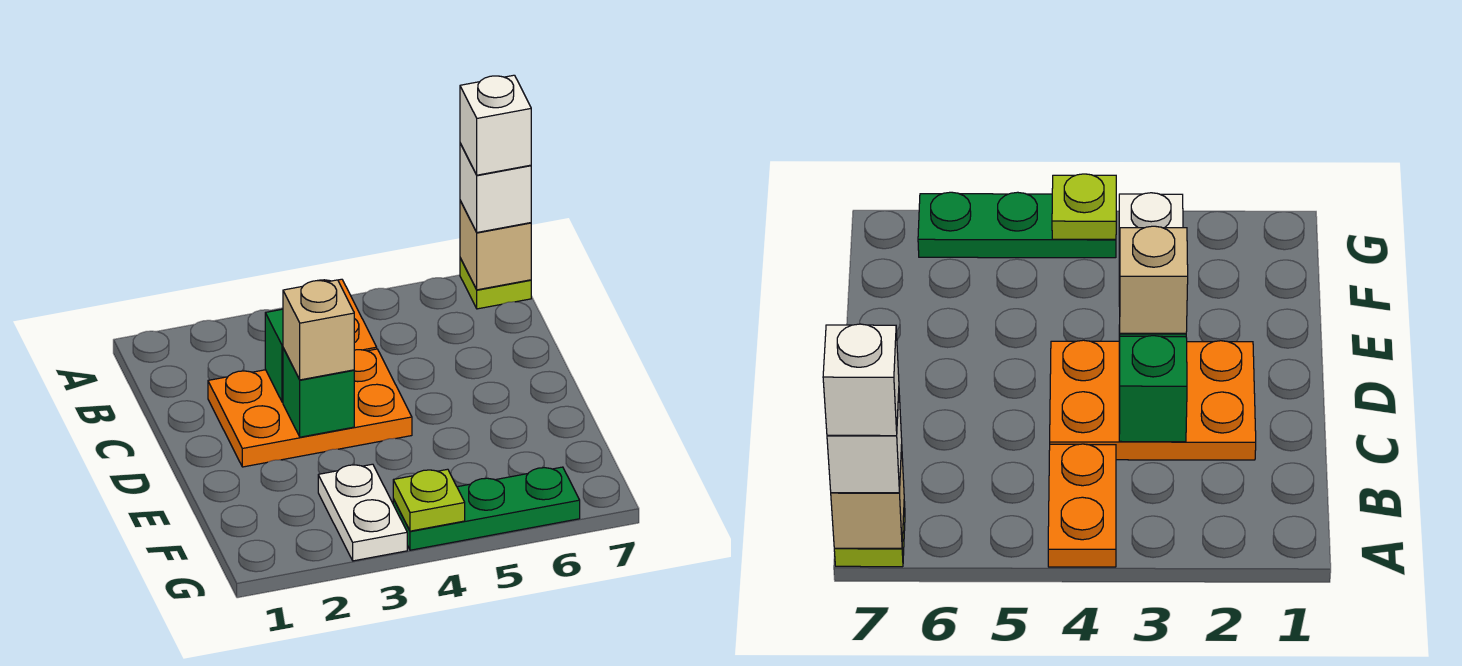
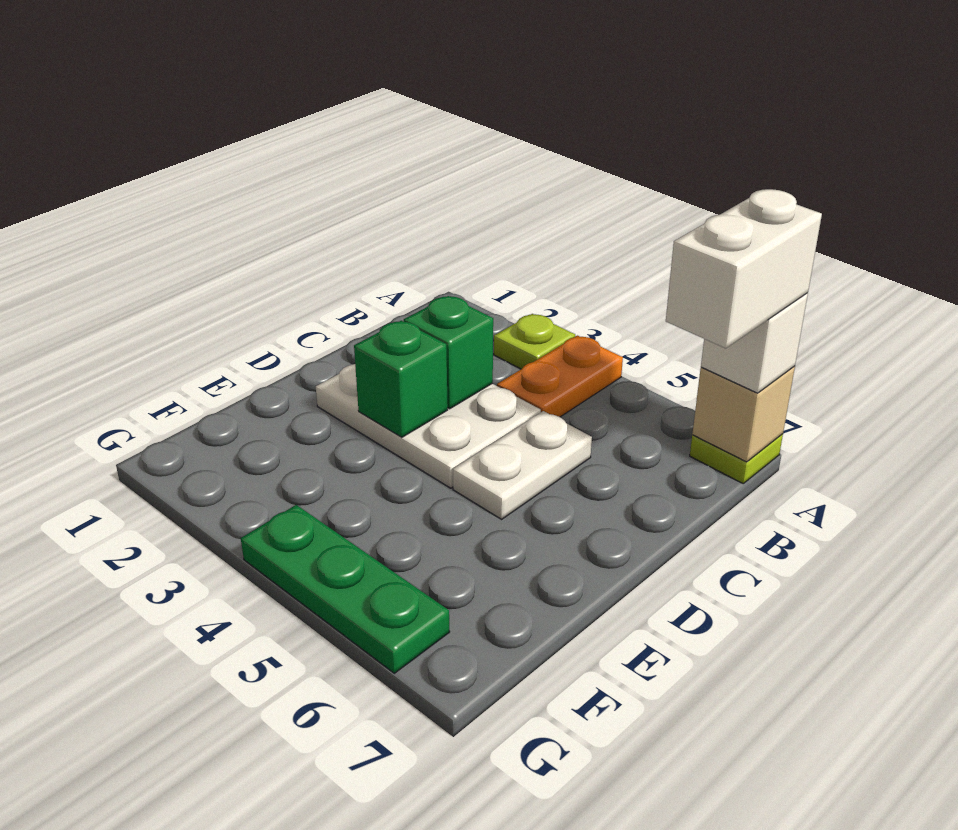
white 1x1 brick [460,75,531,175] -> white 1x2 brick [666,189,822,348]
orange 2x3 plate [208,349,412,467] -> white 2x3 plate [316,364,541,488]
tan 1x1 brick [283,280,354,380] -> none
white 1x2 plate [318,464,407,561] -> white 1x2 plate moved to [453,411,592,519]
lime 1x1 plate [393,469,465,531] -> lime 1x1 plate moved to [494,314,575,369]

